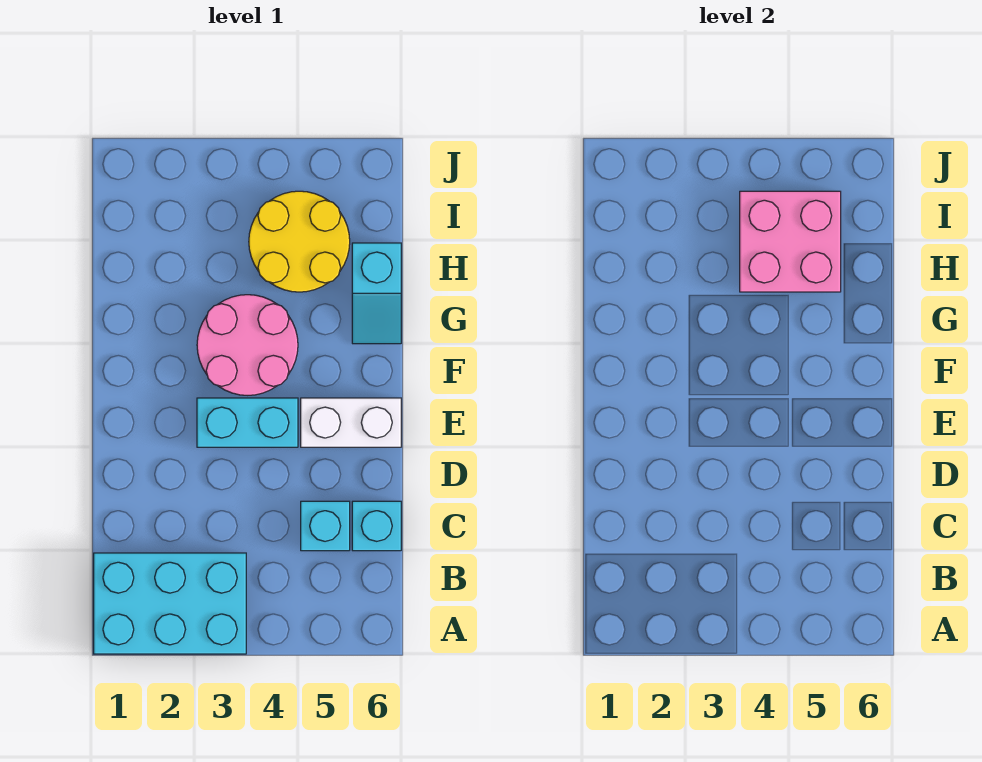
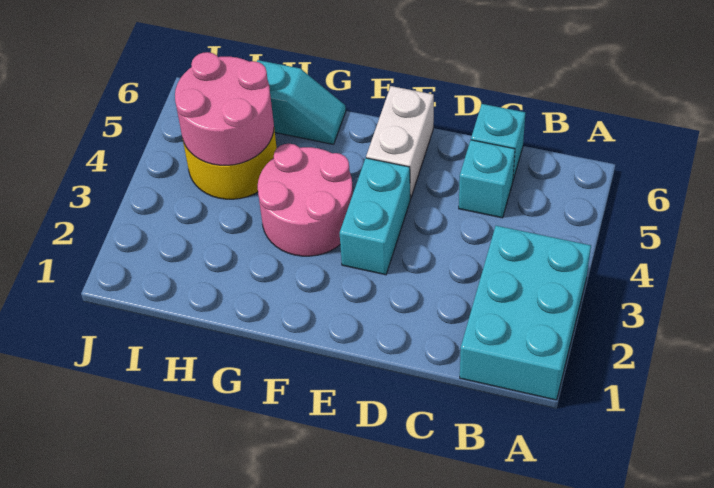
pink 2x2 brick [740,191,841,292] -> pink 2x2 round brick [175,52,274,165]

